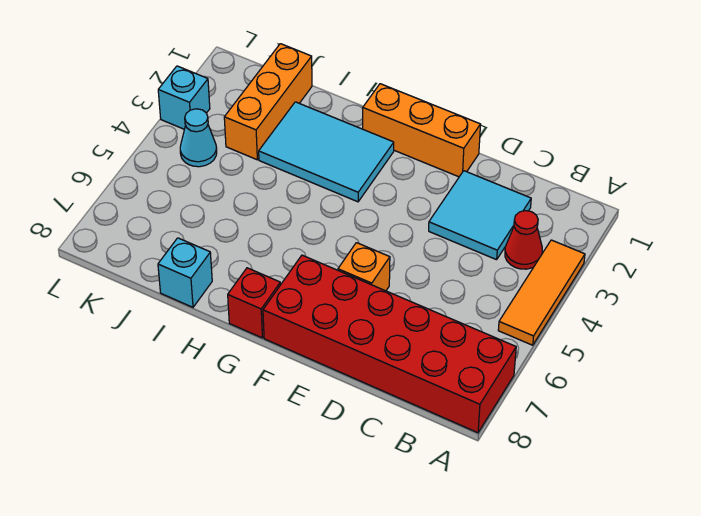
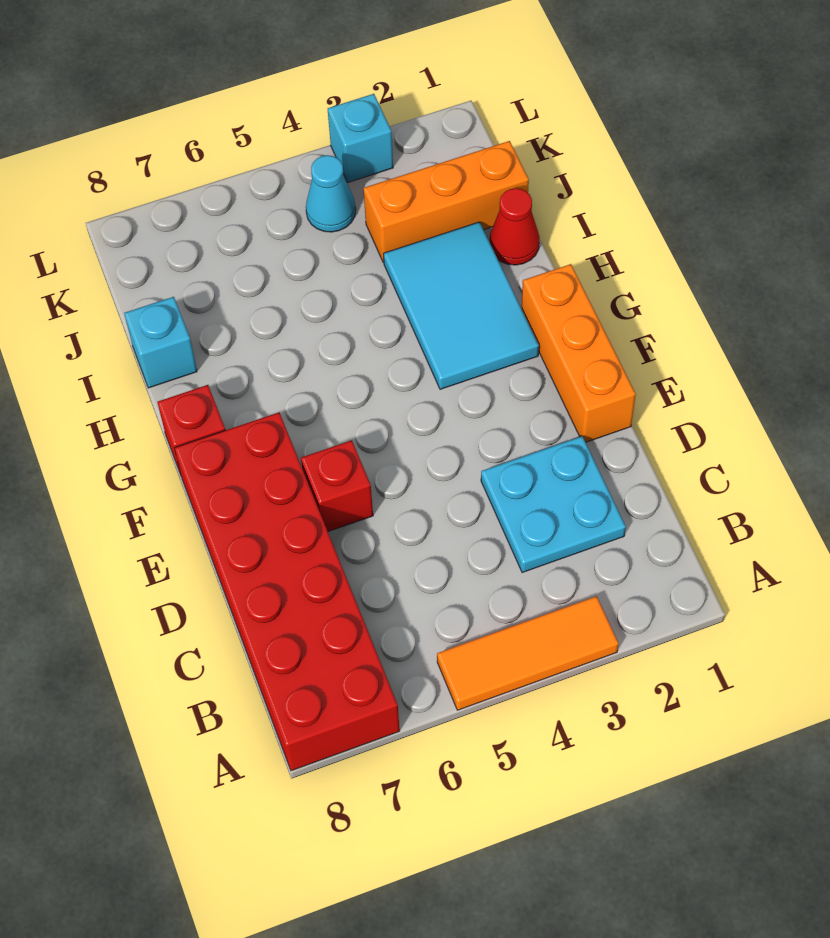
red 1x1 cone [505,211,542,269] -> red 1x1 cone moved to [490,188,540,265]
cyan 2x2 tile [429,171,531,260] -> cyan 2x2 plate [481,436,626,573]
orange 1x1 brick [338,243,390,291] -> red 1x1 brick [301,440,373,532]

